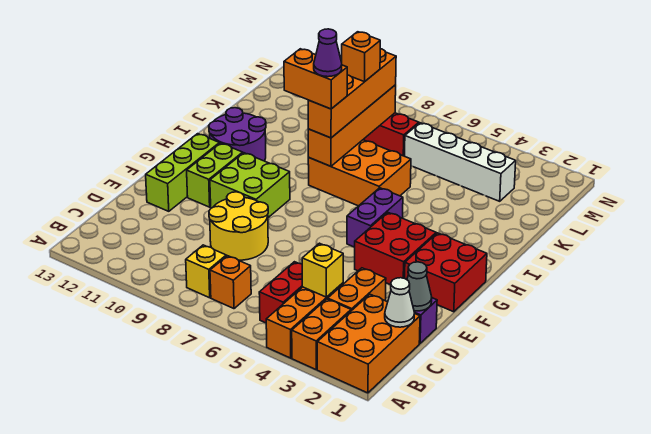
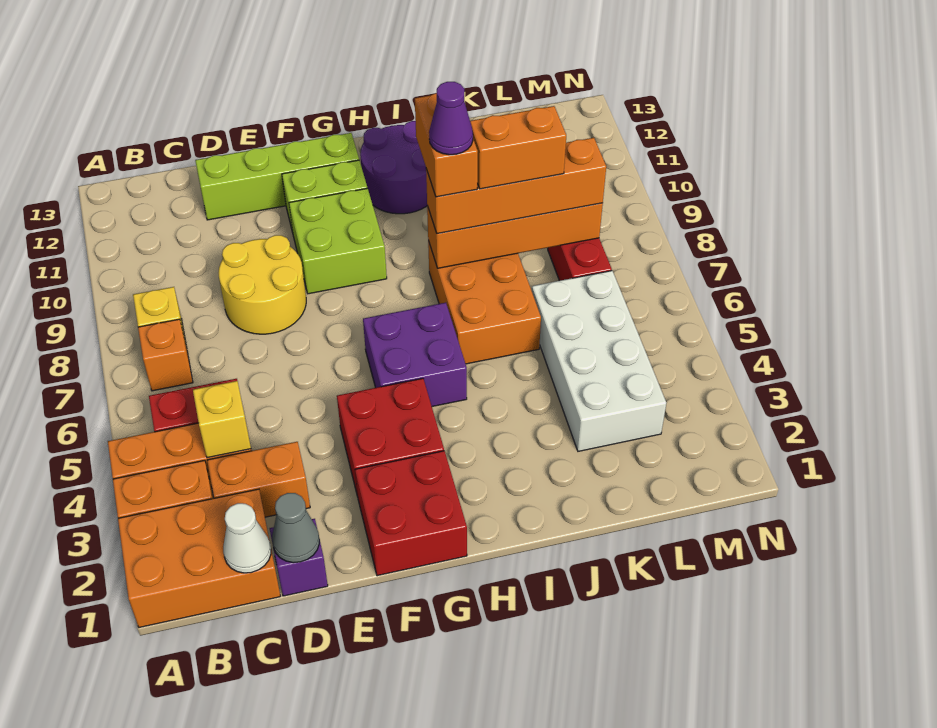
lime 1x3 brick [146,134,219,211] -> lime 1x4 brick [195,133,359,220]
purple 1x2 brick [347,188,403,247] -> purple 2x2 brick [363,303,467,406]
orange 1x1 brick [342,32,380,82] -> orange 1x2 brick [470,106,566,189]
white 1x4 brick [405,123,516,201] -> white 2x4 brick [532,271,666,451]

